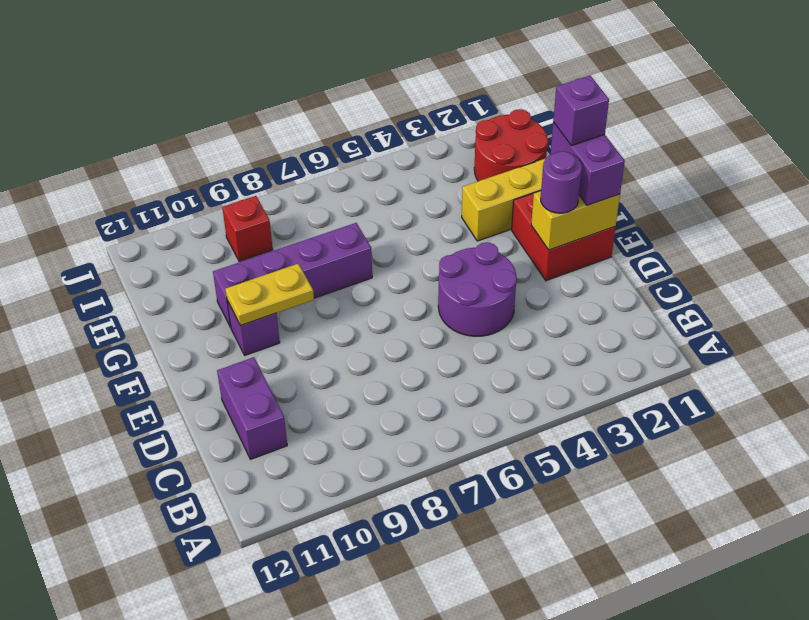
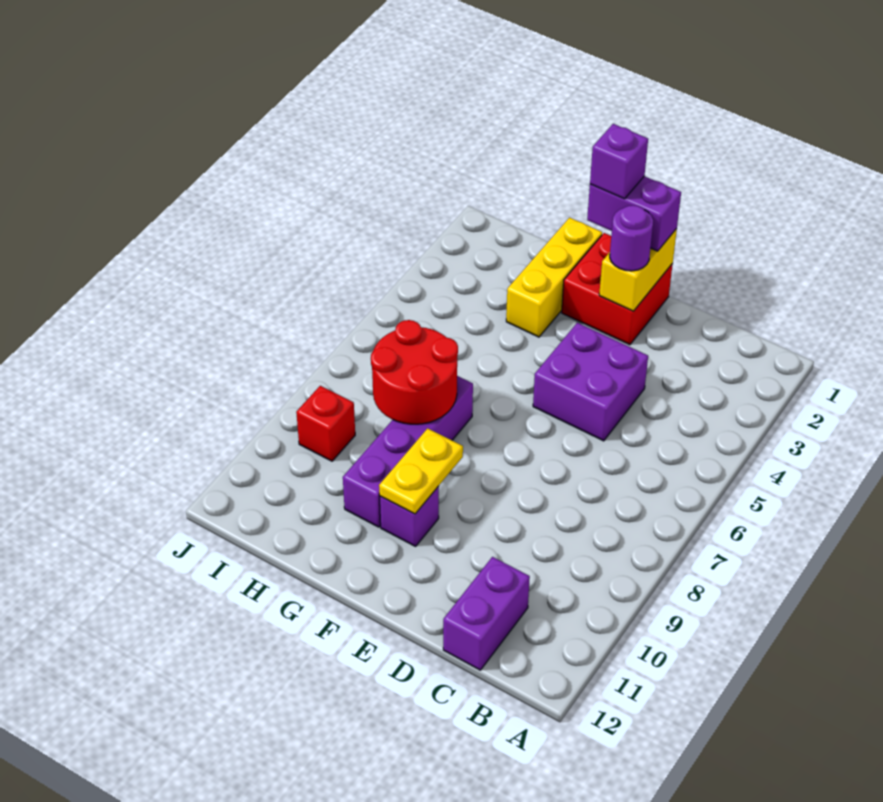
purple 1x2 brick [217,357,287,459] -> purple 1x2 brick turned to [443,557,530,670]
purple 2x2 round brick [438,242,517,336] -> purple 2x2 brick [533,323,648,441]
red 2x2 round brick [474,109,548,181] -> red 2x2 round brick moved to [371,320,458,424]

